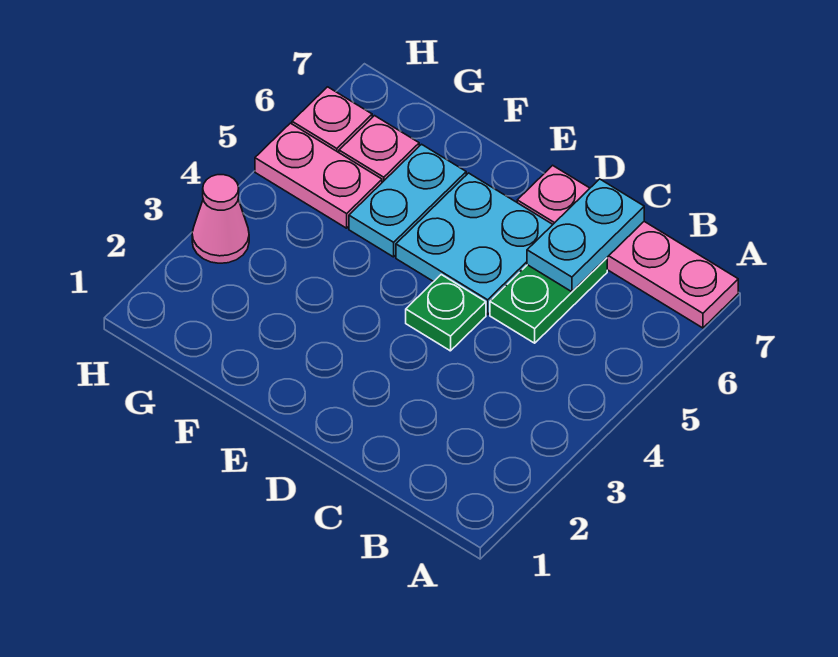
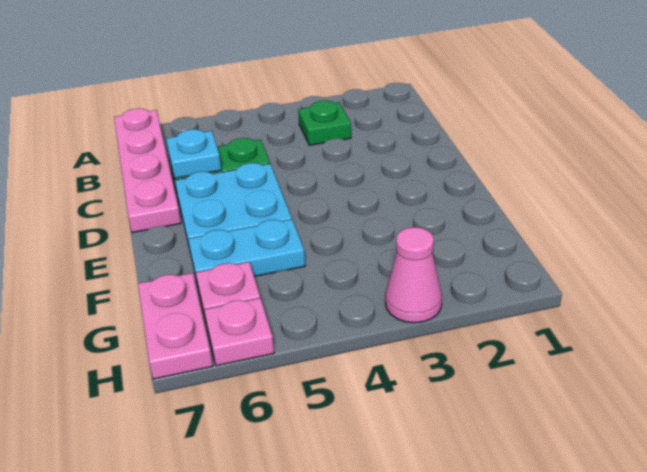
cyan 1x2 plate [527,179,644,292] -> cyan 1x1 plate [166,129,221,179]
green 1x1 plate [406,275,486,351] -> green 1x1 plate moved to [298,101,351,145]
pink 1x2 plate [255,123,382,228] -> pink 1x2 plate moved to [138,273,213,379]

